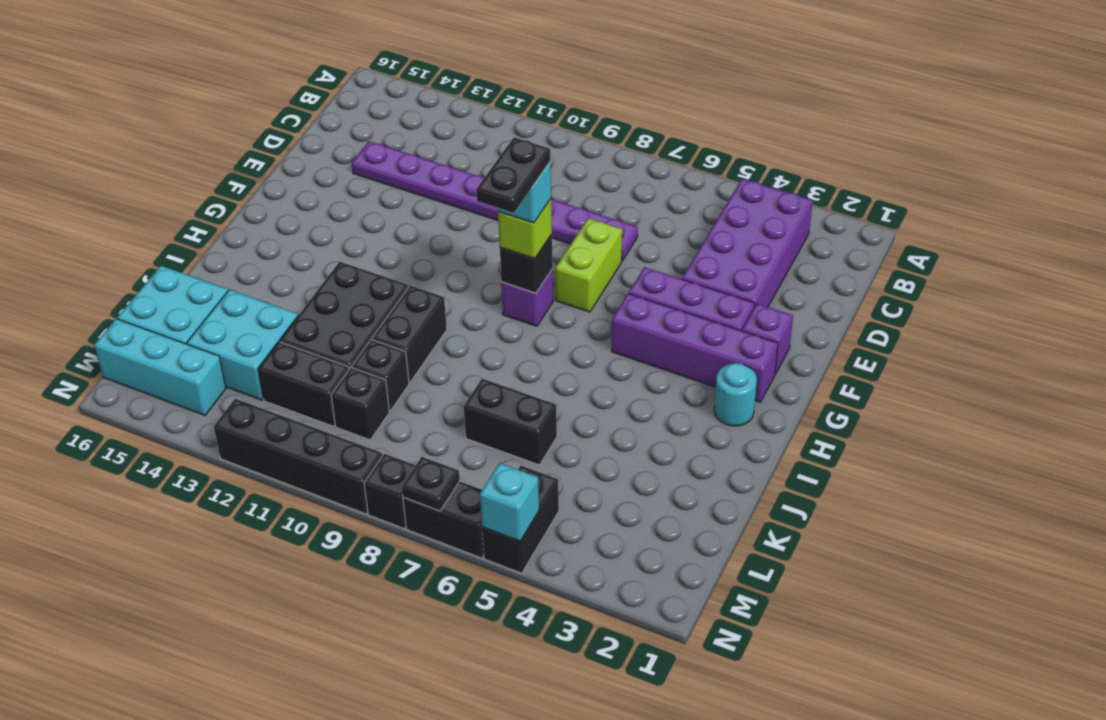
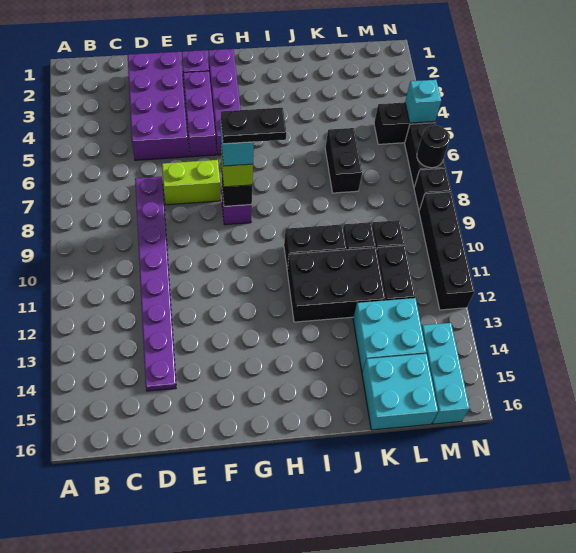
purple 2x4 brick [682,179,813,307] -> purple 2x4 brick turned to [128,52,189,160]
cyan 1x1 round brick [714,363,757,426] -> none
black 1x1 plate [402,457,460,511] -> black 1x1 round brick [417,126,450,168]

